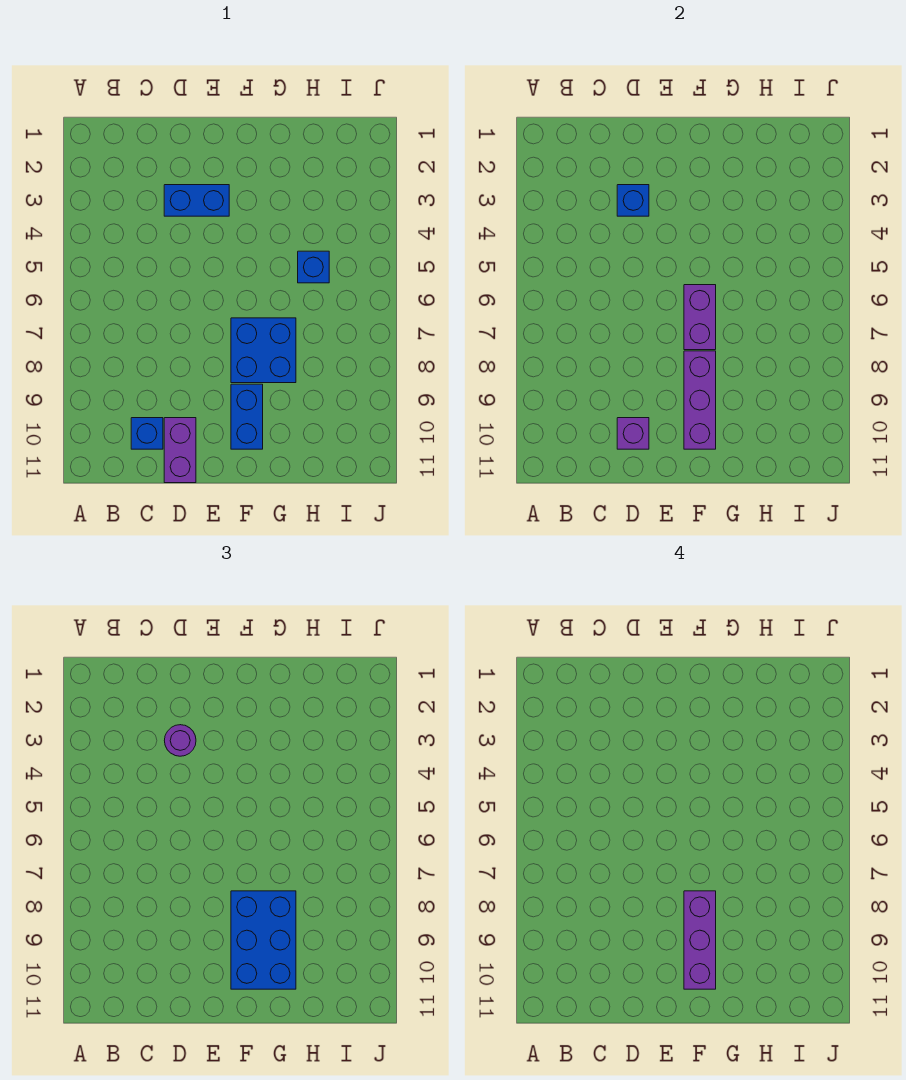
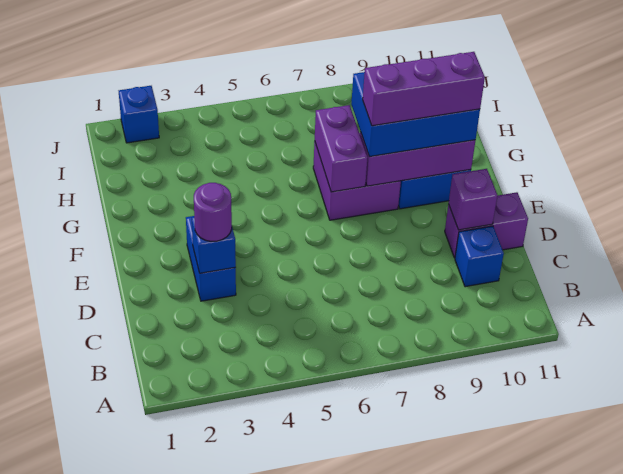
purple 1x2 brick [684,285,716,350] -> purple 1x2 brick turned to [315,105,367,192]
blue 2x2 brick [231,318,296,383] -> purple 2x2 brick [313,133,401,220]
blue 1x1 brick [298,251,329,283] -> blue 1x1 brick moved to [119,86,159,143]

